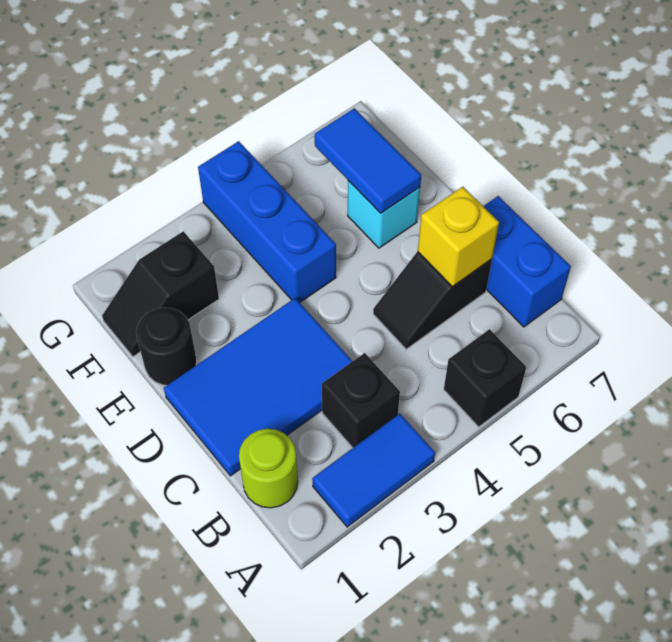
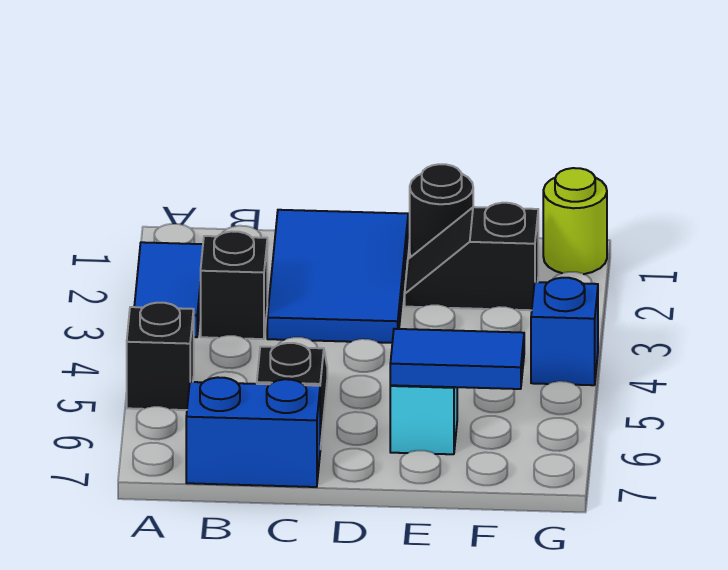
lime 1x1 round brick [239,429,298,508] -> lime 1x1 round brick moved to [543,168,607,274]
yellow 1x1 brick [418,187,499,287] -> none
blue 1x3 brick [198,141,336,303] -> blue 1x1 brick [531,278,598,385]
black 1x2 slope [102,231,219,357] -> black 1x2 slope turned to [405,203,538,310]

